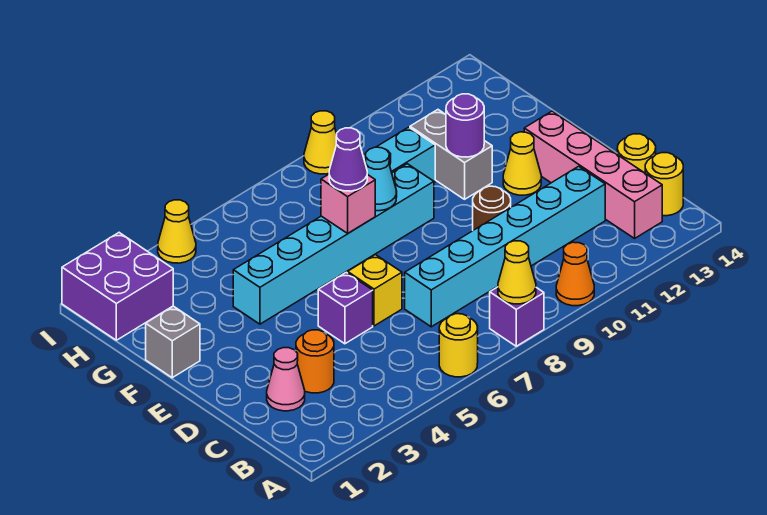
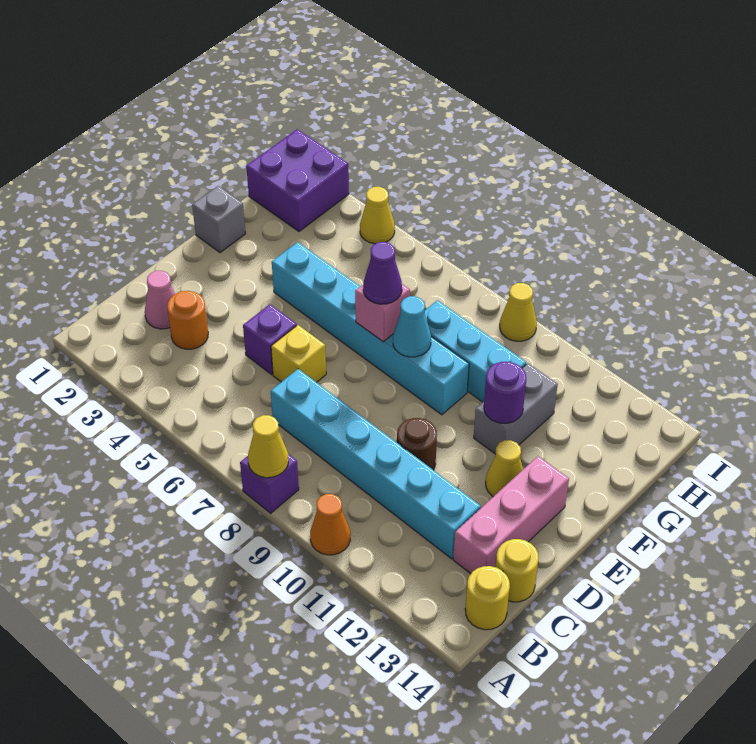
yellow 1x1 round brick [439,314,478,377] -> none
pink 1x4 brick [524,111,662,238] -> pink 1x3 brick [453,456,569,574]

